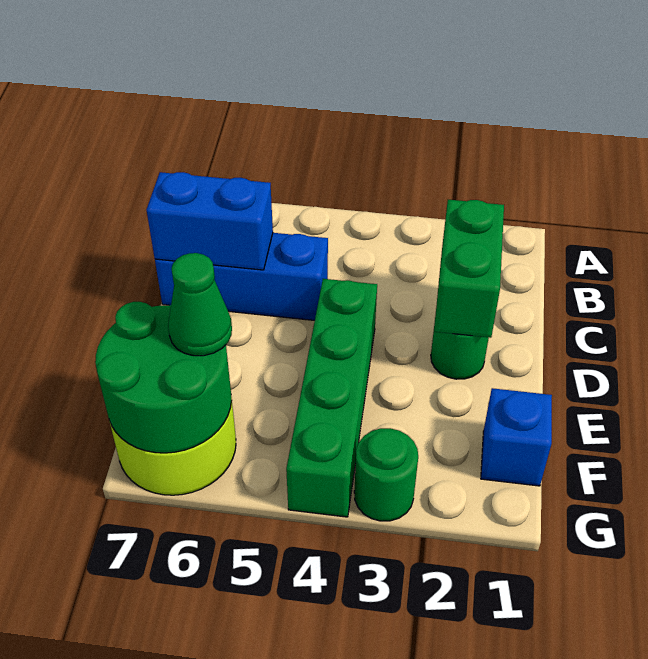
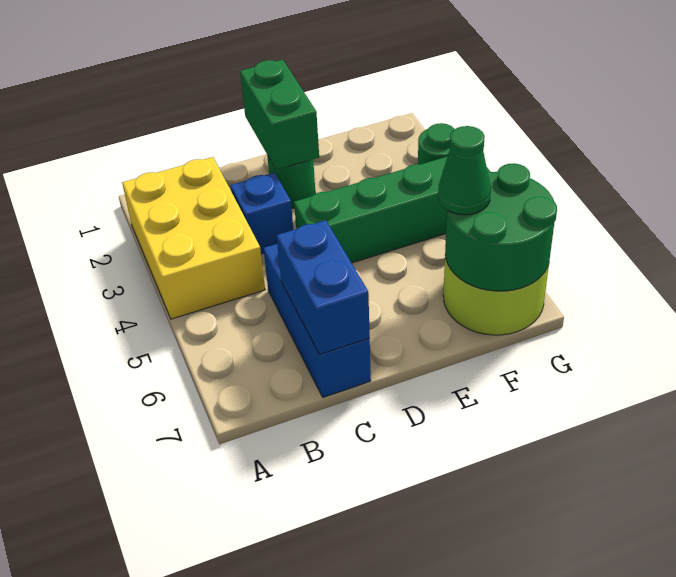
none -> yellow 2x3 brick [122,157,265,319]
green 1x2 brick [434,200,504,338] -> green 1x2 brick turned to [240,60,319,170]
blue 1x1 brick [481,388,552,486] -> blue 1x1 brick moved to [231,173,293,254]

